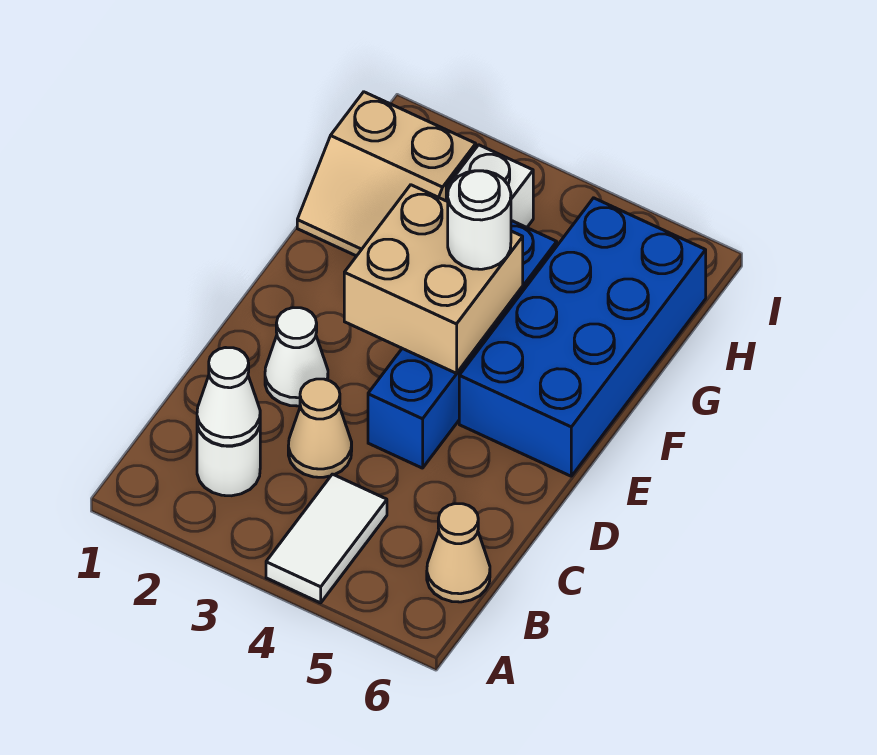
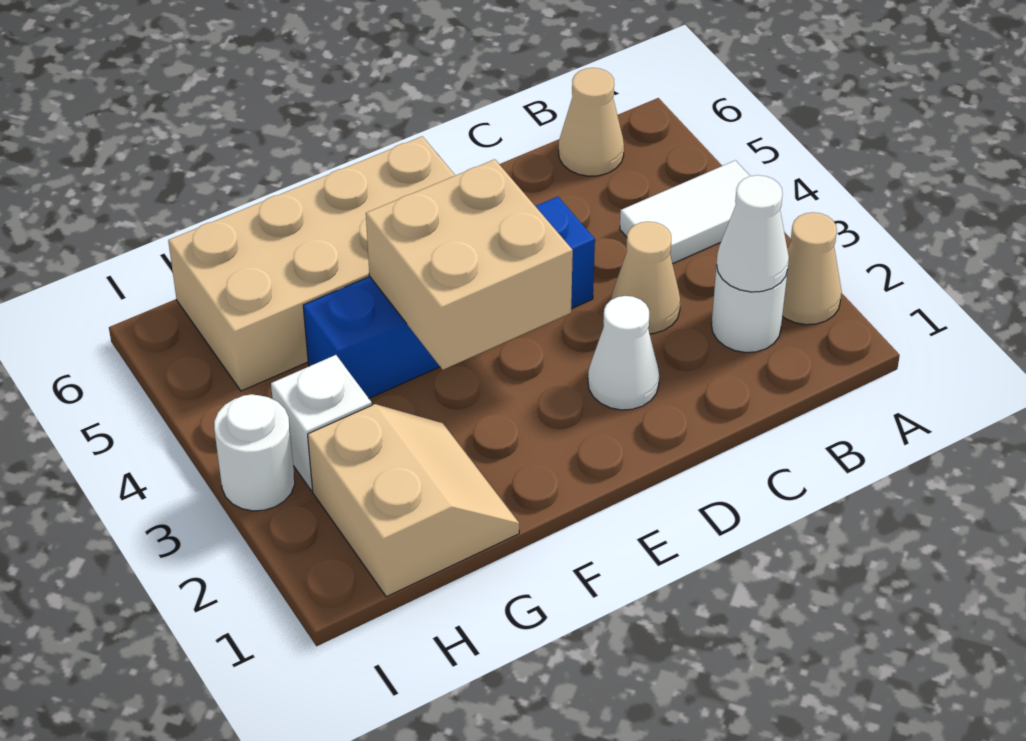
none -> tan 1x1 cone [782,212,842,325]
blue 2x4 brick [459,198,706,476] -> tan 2x4 brick [168,136,455,391]
white 1x1 round brick [448,171,511,269] -> white 1x1 round brick moved to [214,394,295,511]

